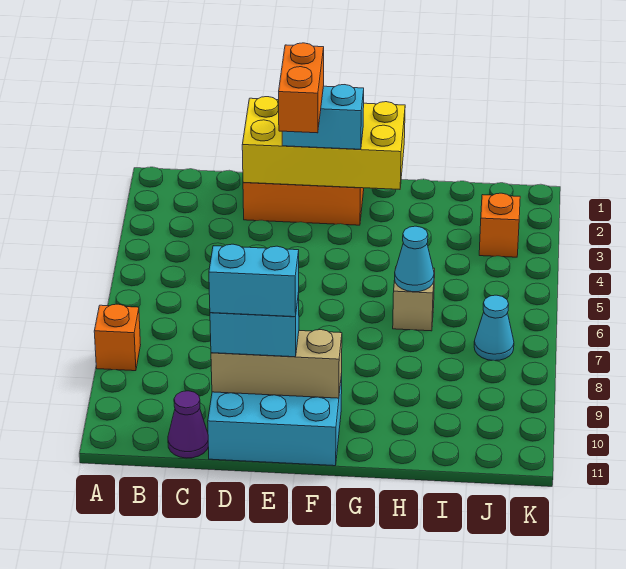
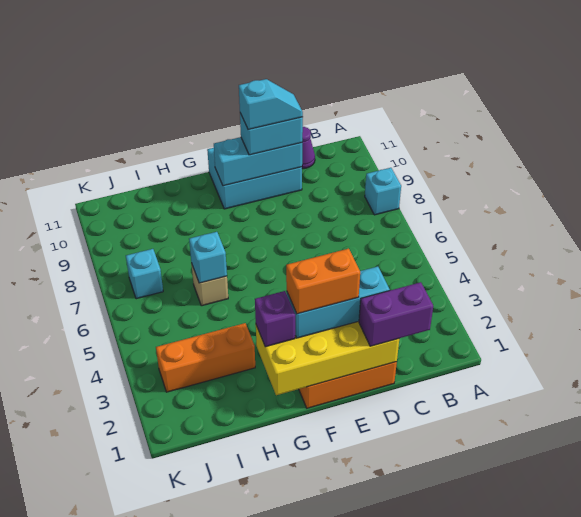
orange 1x1 brick [94,304,141,371] -> cyan 1x1 brick [365,168,401,215]
none -> purple 1x2 brick [359,282,433,346]
tan 1x3 brick [211,330,342,398] -> cyan 1x3 brick [214,137,302,186]
cyan 1x2 brick [209,244,299,317] -> cyan 1x2 slope [239,79,303,130]
cyan 1x2 brick [282,85,364,149] -> cyan 1x3 brick [287,267,390,338]
orange 1x2 brick [279,43,324,133] -> orange 1x2 brick turned to [286,249,360,314]
none -> purple 1x1 brick [255,291,295,347]
cyan 1x1 cone [395,226,434,292] -> cyan 1x1 brick [189,232,227,283]
orange 1x1 brick [479,193,520,257] -> orange 1x3 brick [156,323,255,392]
cyan 1x1 cone [474,295,514,361] -> cyan 1x1 brick [126,249,163,299]

